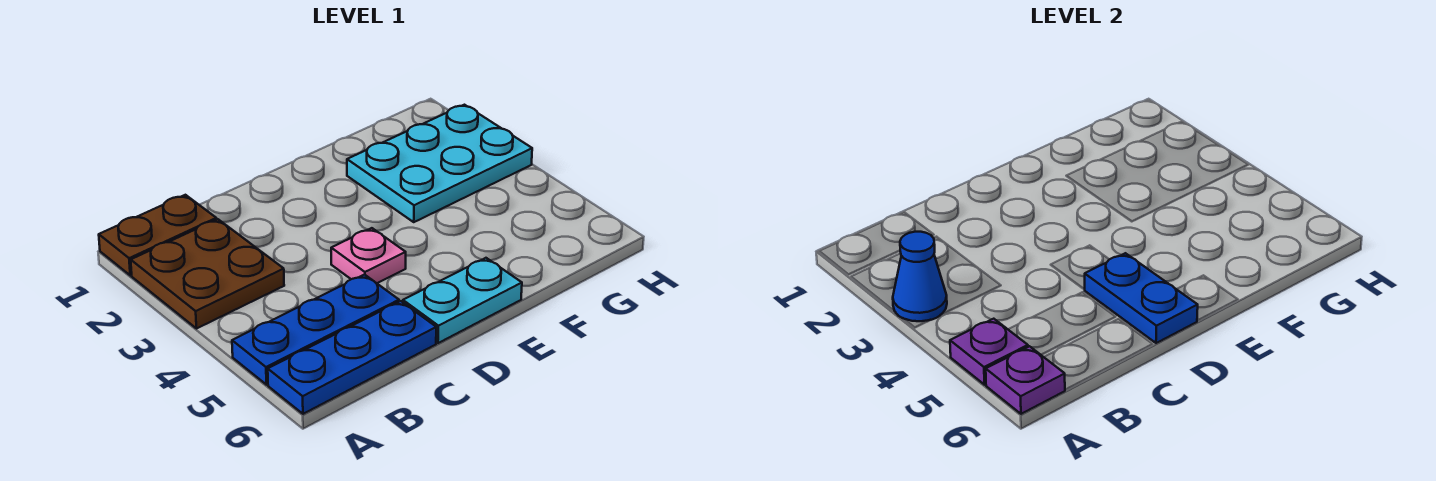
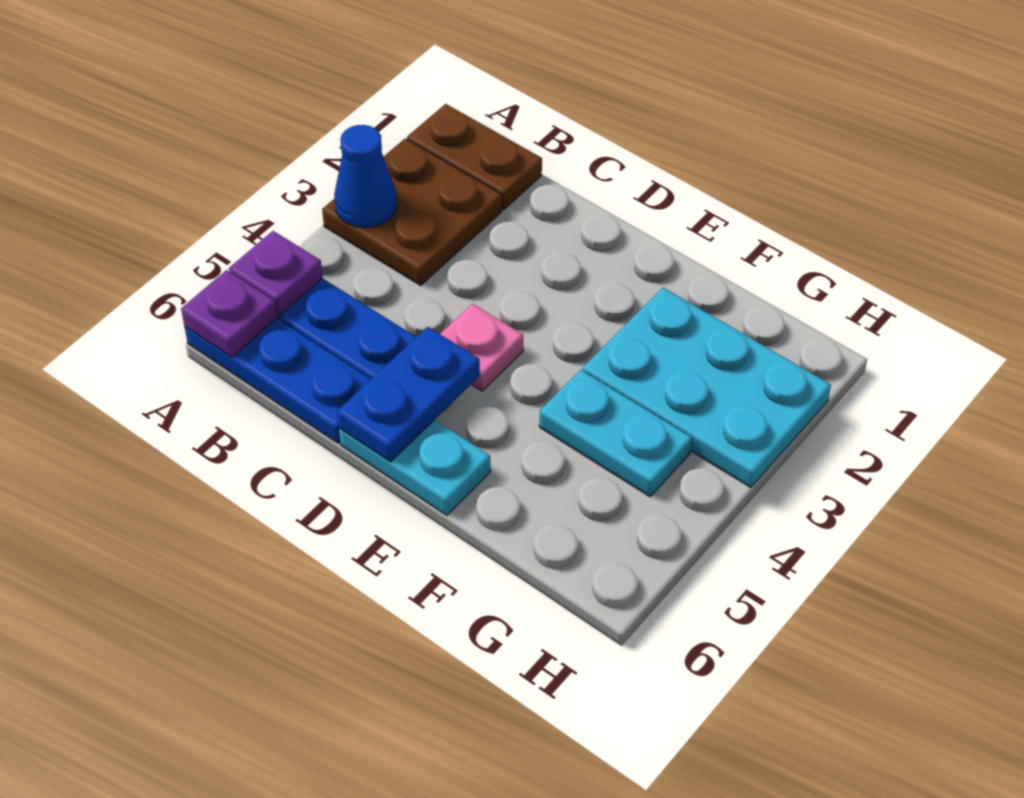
none -> cyan 1x2 plate [539,370,692,497]

